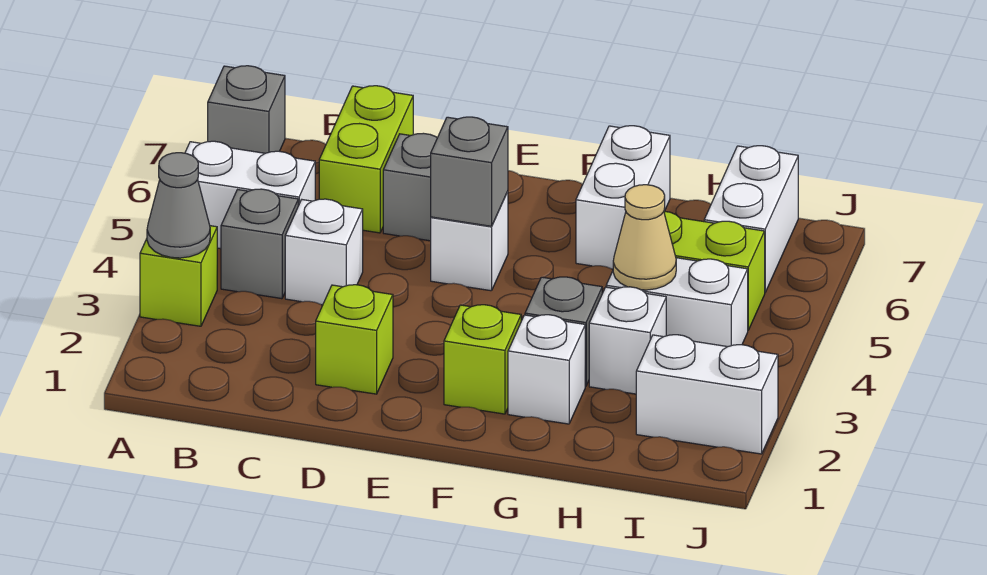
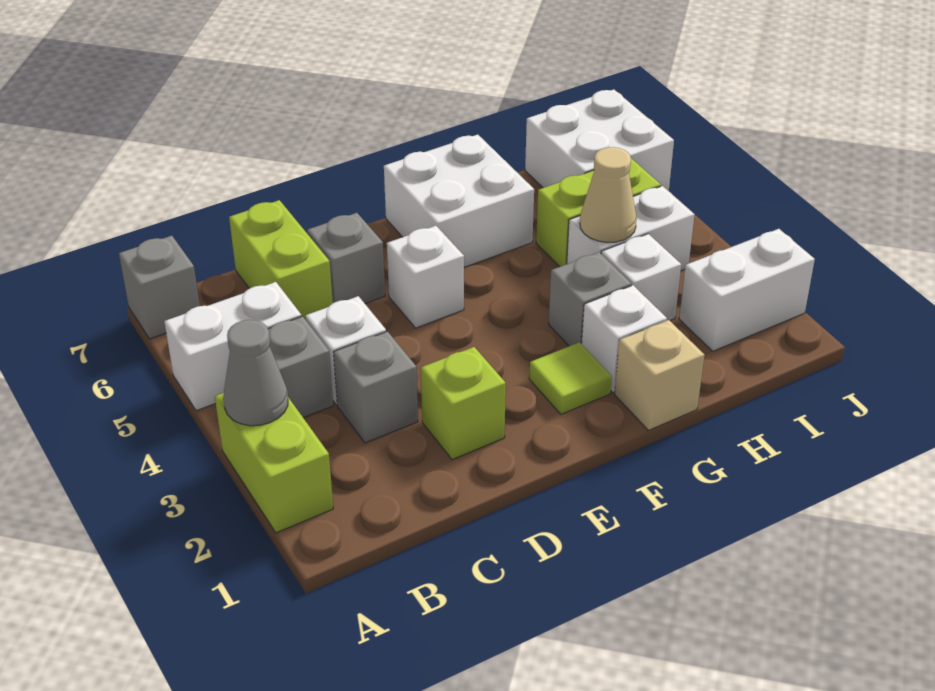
lime 1x1 brick [140,226,217,326] -> lime 1x2 brick [215,393,333,533]
grey 1x1 brick [431,117,508,226] -> grey 1x1 brick moved to [333,331,418,443]
lime 1x1 brick [444,305,521,414] -> lime 1x1 tile [529,342,612,414]
none -> tan 1x1 brick [615,320,704,430]
white 1x2 brick [576,126,670,269] -> white 2x2 brick [384,135,534,267]
white 1x2 brick [704,146,798,292] -> white 2x2 brick [525,90,674,191]

